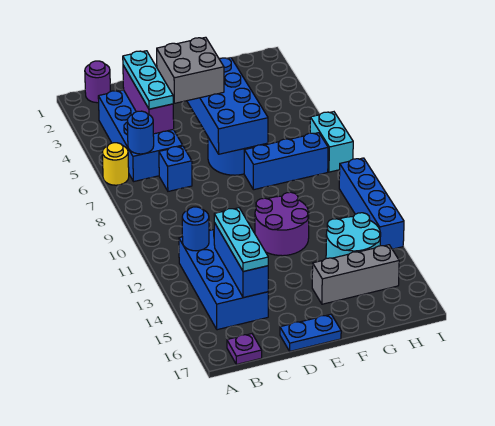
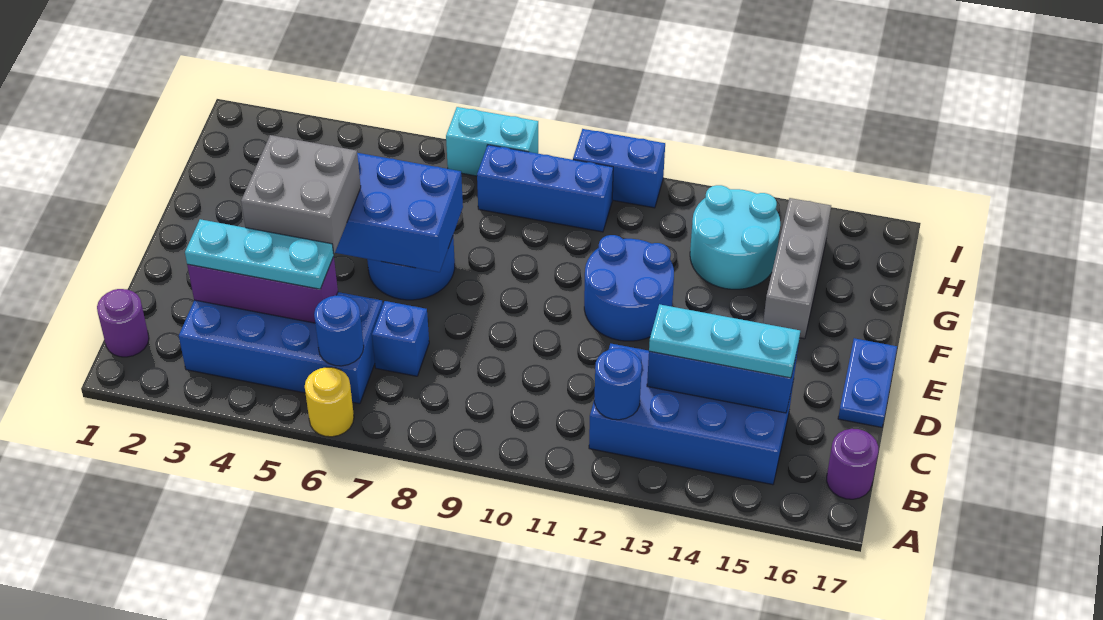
purple 1x1 plate [227,334,262,364] -> purple 1x1 round brick [827,429,878,499]
purple 2x2 round brick [255,192,309,256] -> blue 2x2 round brick [584,235,674,341]
blue 1x3 brick [244,133,328,190] -> blue 1x3 brick turned to [477,145,613,232]
blue 1x4 brick [339,158,404,249] -> blue 1x2 brick [573,129,665,208]

